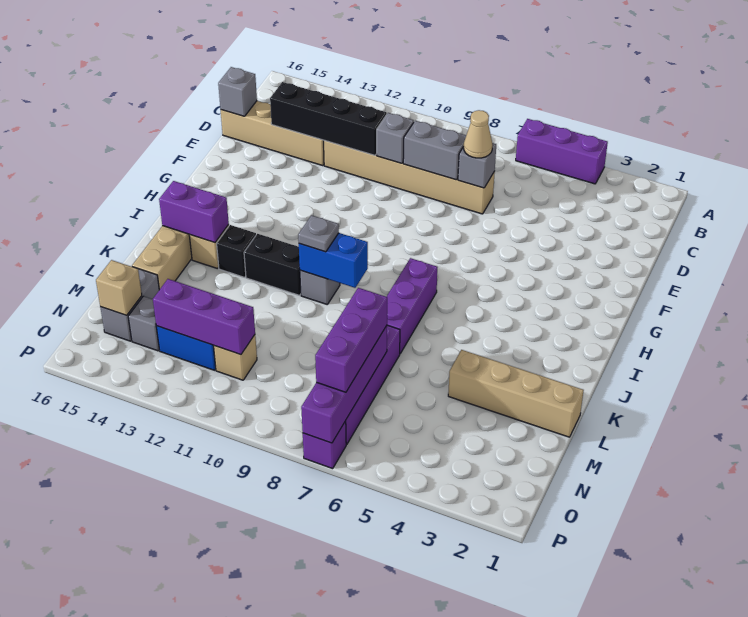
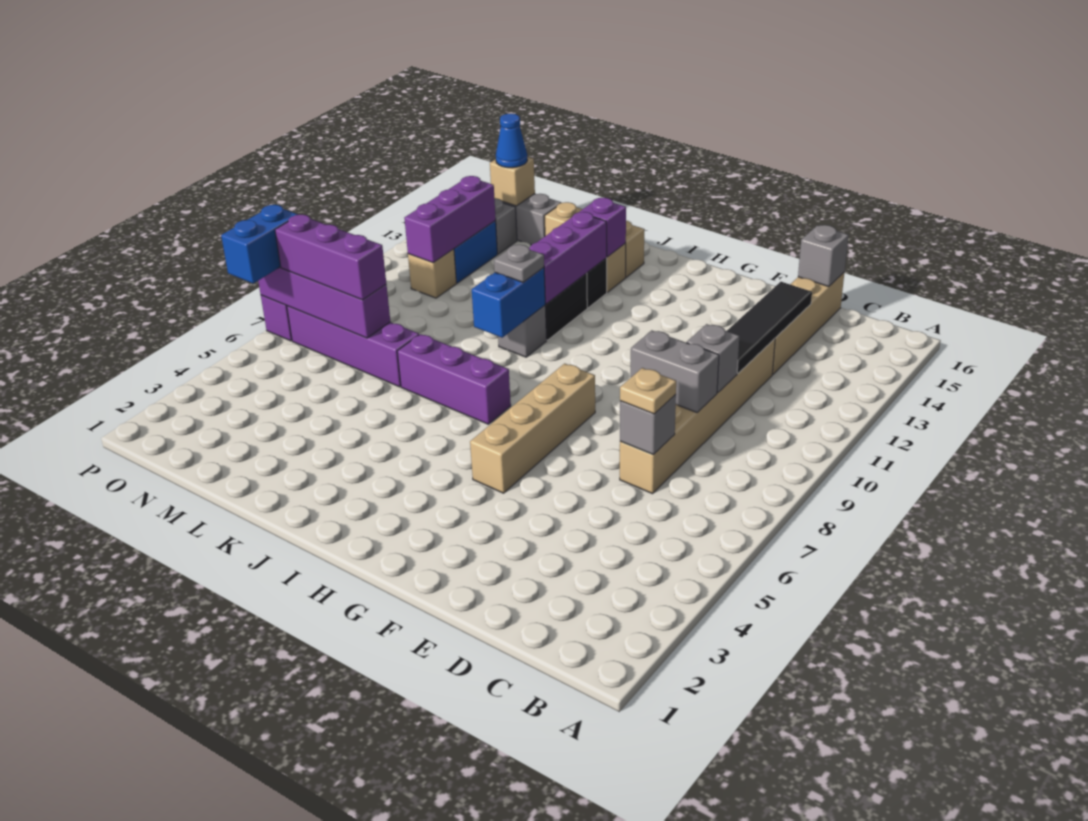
purple 1x3 brick [516,119,608,184] -> purple 1x3 brick moved to [529,212,607,304]
tan 1x1 cone [464,110,492,158] -> tan 1x1 plate [620,368,676,414]
grey 1x2 brick [403,121,466,180] -> grey 1x2 brick turned to [631,330,719,413]
black 1x4 brick [270,82,387,155] -> black 1x4 tile [727,282,812,373]
purple 1x2 brick [159,181,229,243] -> purple 1x1 brick [580,198,626,257]
tan 1x4 brick [448,350,584,437] -> tan 1x4 brick moved to [470,364,595,493]
none -> blue 1x1 cone [496,114,527,168]
none -> blue 1x2 brick [221,205,298,283]

